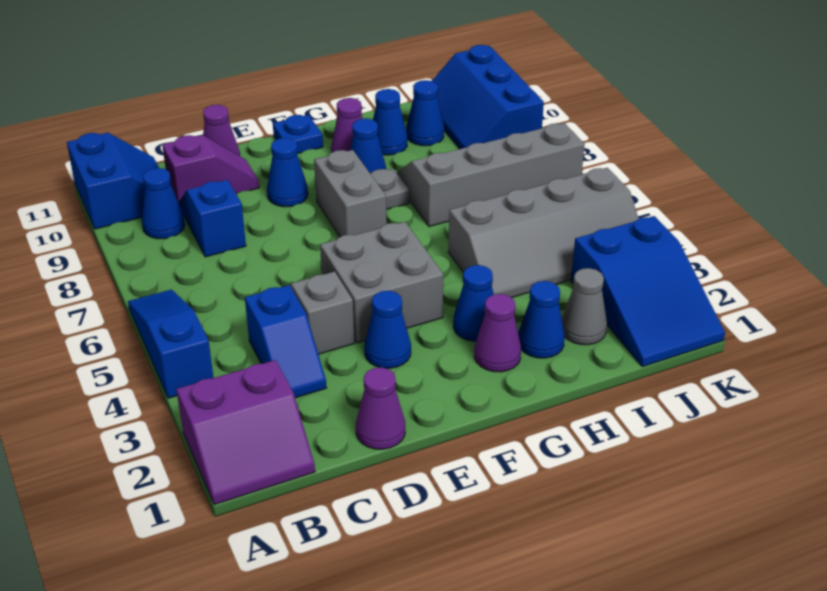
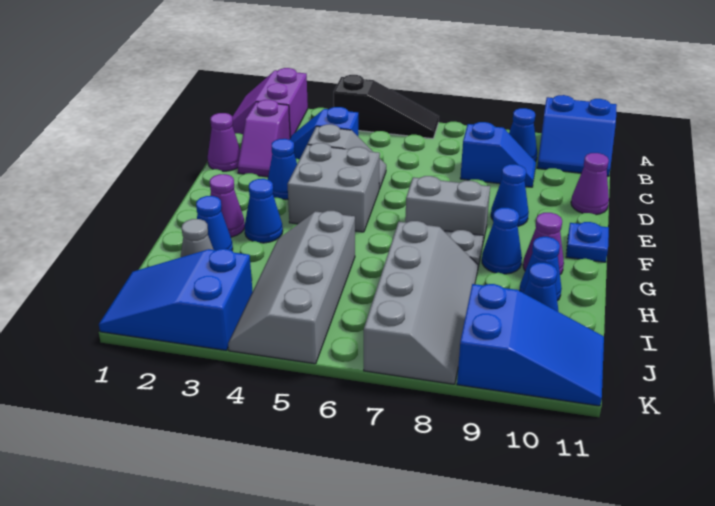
blue 1x3 slope [128,289,214,398] -> black 1x3 slope [334,75,439,139]
purple 1x2 slope [162,135,259,205] -> purple 1x2 slope moved to [238,100,290,177]
blue 2x3 slope [432,45,544,149] -> blue 2x3 slope turned to [457,284,604,406]

